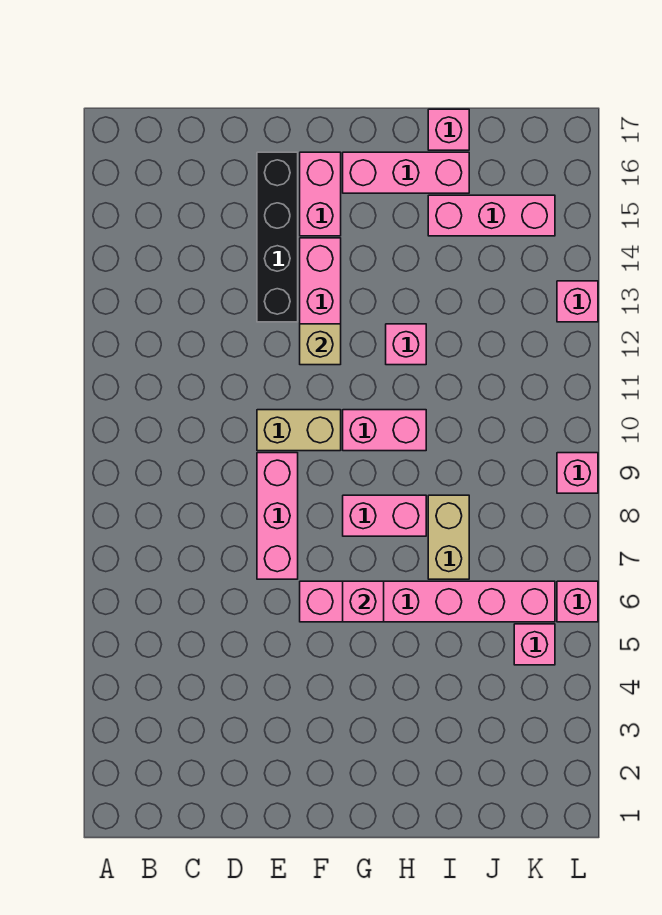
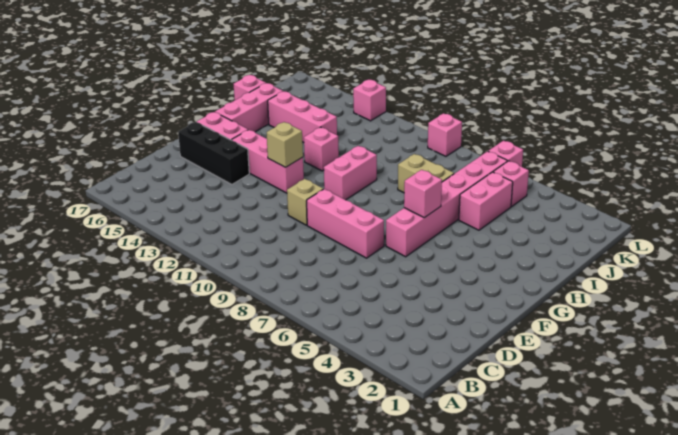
tan 1x2 brick [257,410,341,451] -> tan 1x1 brick [287,179,323,225]
black 1x4 brick [257,152,298,322] -> black 1x3 brick [178,122,249,184]
pink 1x2 brick [343,495,426,536] -> pink 1x2 brick moved to [459,172,513,230]
pink 1x3 brick [428,195,555,236] -> pink 1x3 brick turned to [268,92,337,142]

